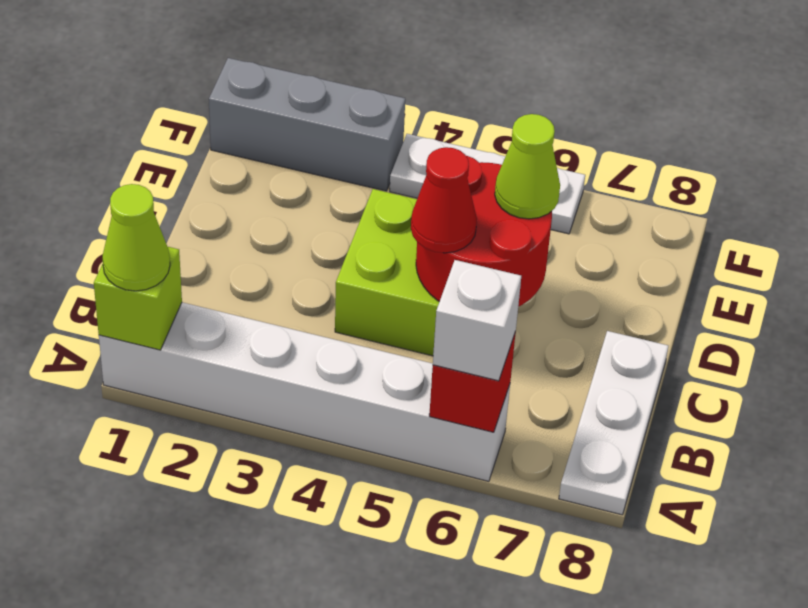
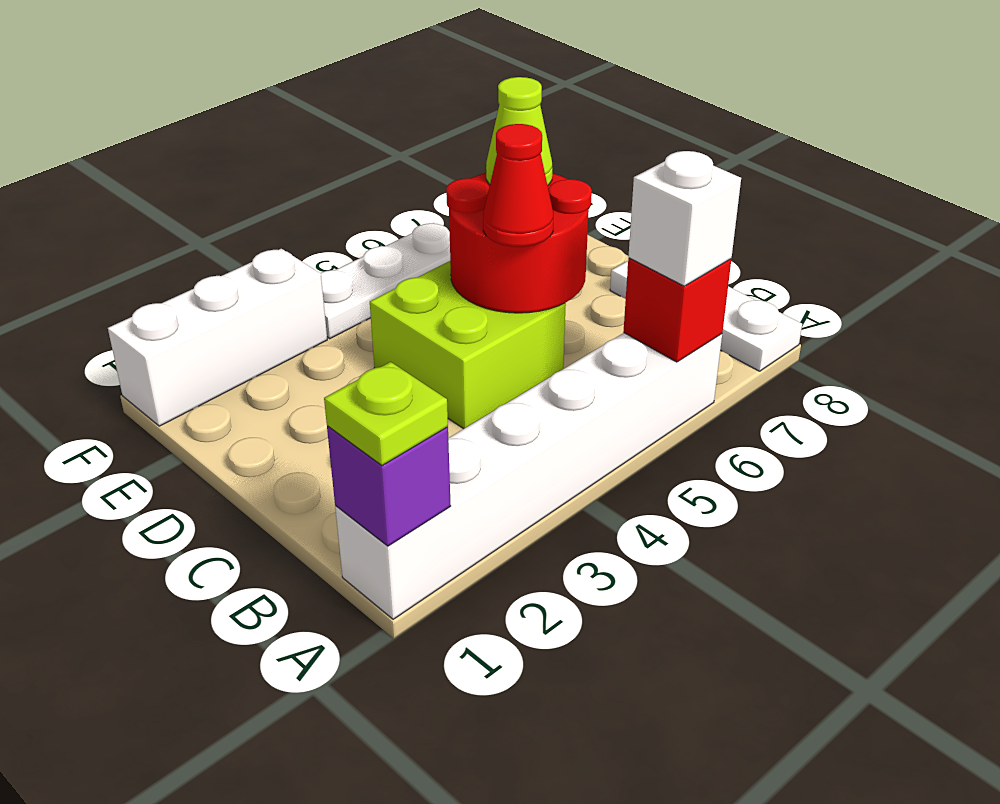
lime 1x1 brick [94,247,182,350] -> purple 1x1 brick [327,426,451,546]
lime 1x1 cone [102,184,170,291] -> lime 1x1 plate [324,362,448,466]
grey 1x3 brick [209,58,405,191] -> white 1x3 brick [108,249,327,426]

